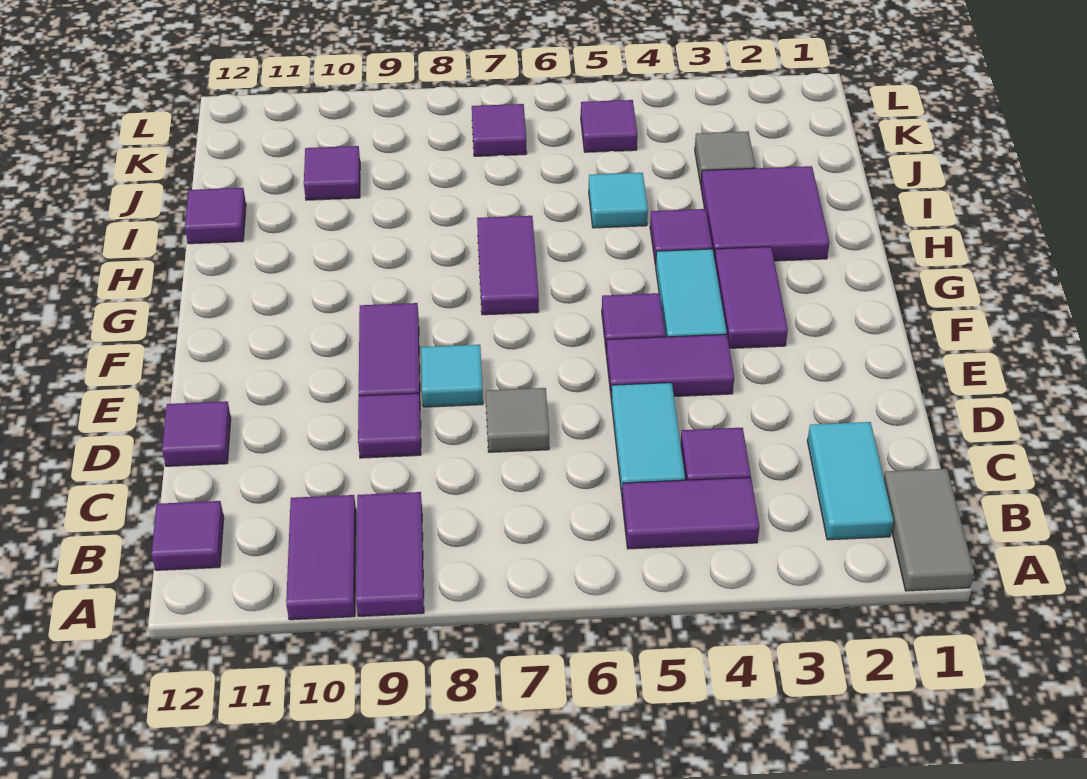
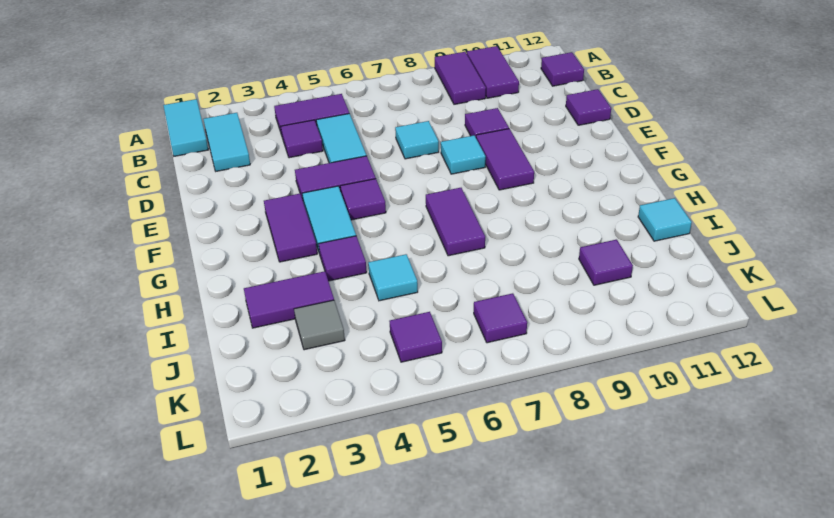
grey 1x2 tile [884,469,974,591] -> cyan 1x2 tile [163,99,208,156]
grey 1x1 tile [486,388,549,452] -> cyan 1x1 tile [395,121,439,159]
purple 2x2 tile [701,166,830,261] -> purple 1x2 tile [244,271,334,328]
purple 1x1 tile [185,188,246,244] -> cyan 1x1 tile [638,198,692,241]

